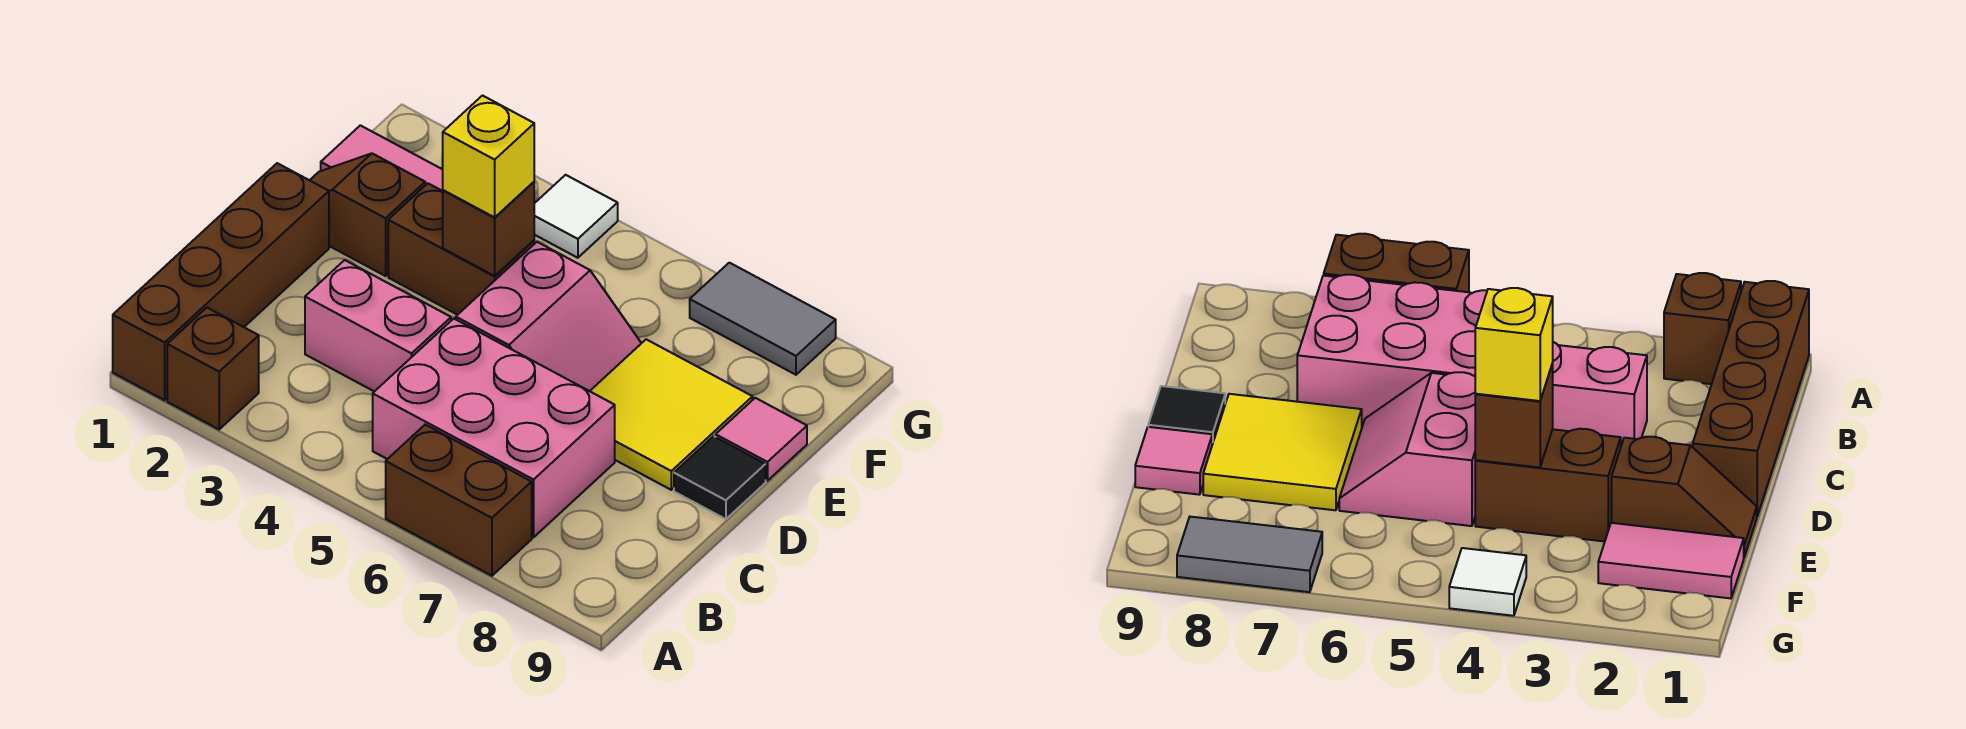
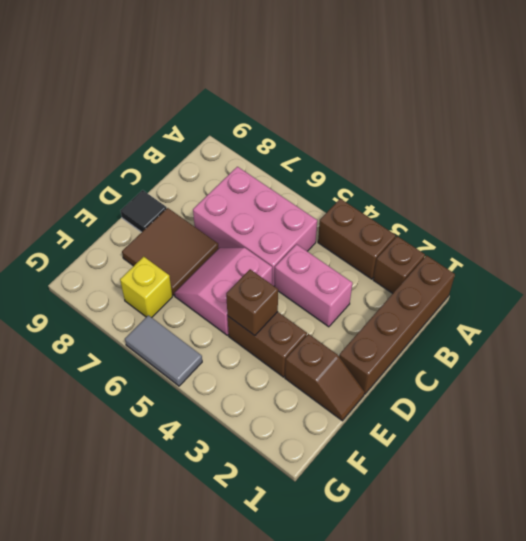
brown 1x2 brick [386,425,532,576] -> brown 1x2 brick moved to [318,199,396,279]
yellow 2x2 tile [590,339,753,490] -> brown 2x2 tile [122,208,219,295]
yellow 1x1 brick [443,96,534,217] -> yellow 1x1 brick moved to [120,257,172,317]
pink 1x1 tile [716,398,807,481] -> none
pink 1x2 tile [321,125,443,191] -> none
white 1x1 tile [534,175,618,258] -> none
grey 1x2 tile [690,263,836,375] -> grey 1x2 tile moved to [125,315,202,386]

